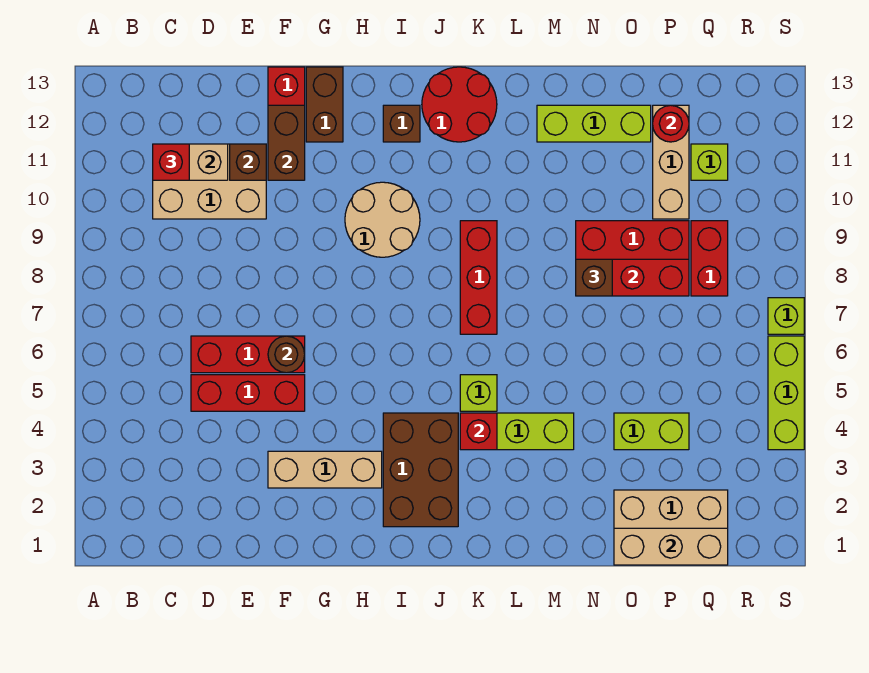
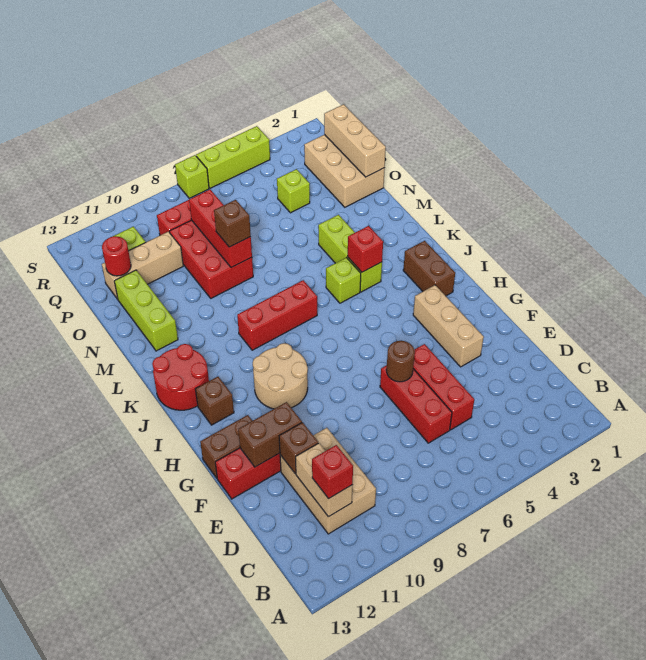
brown 2x3 brick [383,413,458,527] -> brown 1x2 brick [403,241,455,296]
lime 1x2 brick [614,413,689,450] -> lime 1x1 brick [277,169,310,213]

